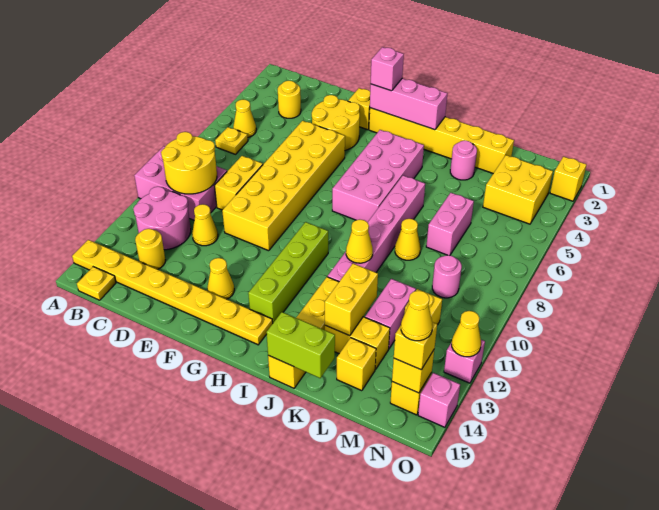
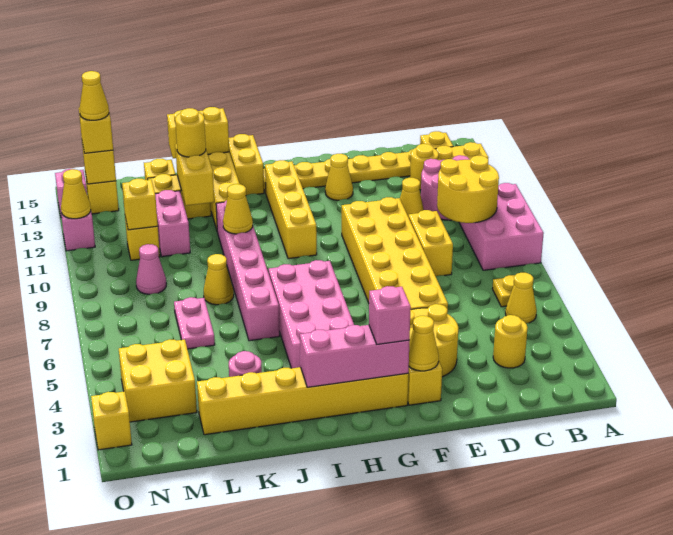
pink 2x3 brick [134,146,227,220] -> pink 2x3 brick turned to [459,183,544,270]
none -> yellow 1x1 cone [409,316,439,371]
lime 1x4 brick [248,222,328,323] -> yellow 1x4 brick [265,160,317,259]
none -> yellow 1x2 brick [229,134,264,195]
lime 1x2 brick [266,312,335,378] -> yellow 1x2 brick [167,107,229,158]
none -> yellow 1x1 round brick [175,108,206,157]
pink 1x2 brick [426,193,474,255] -> pink 1x2 plate [174,297,215,349]
pink 1x1 round brick [432,255,462,298] -> pink 1x1 cone [136,244,166,294]
none -> yellow 1x1 brick [122,179,158,230]

